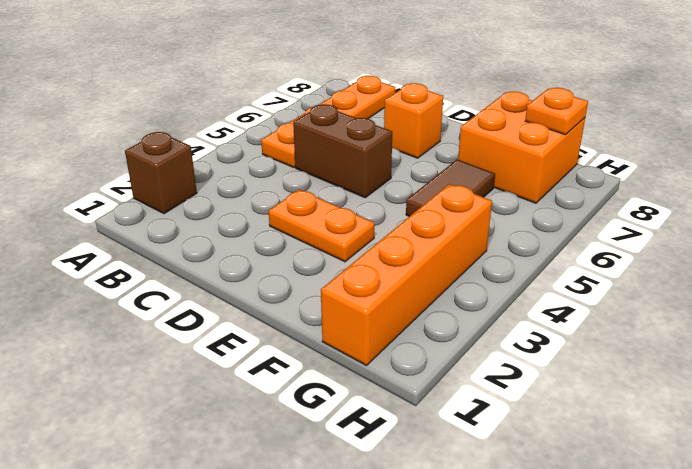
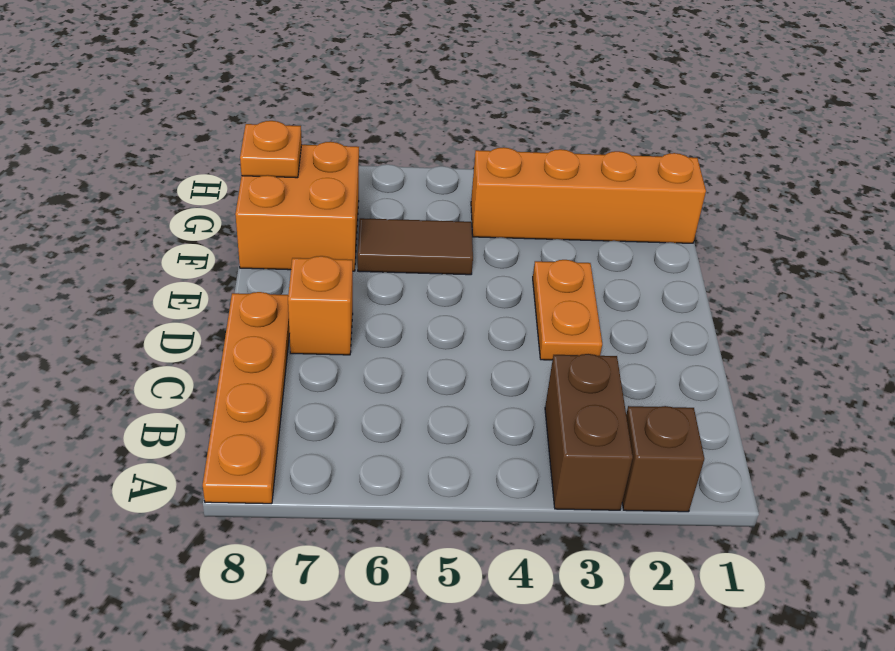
orange 1x4 plate [261,76,395,167] -> orange 1x4 plate turned to [203,292,290,504]
brown 1x2 brick [293,104,392,197] -> brown 1x2 brick moved to [545,354,633,510]

